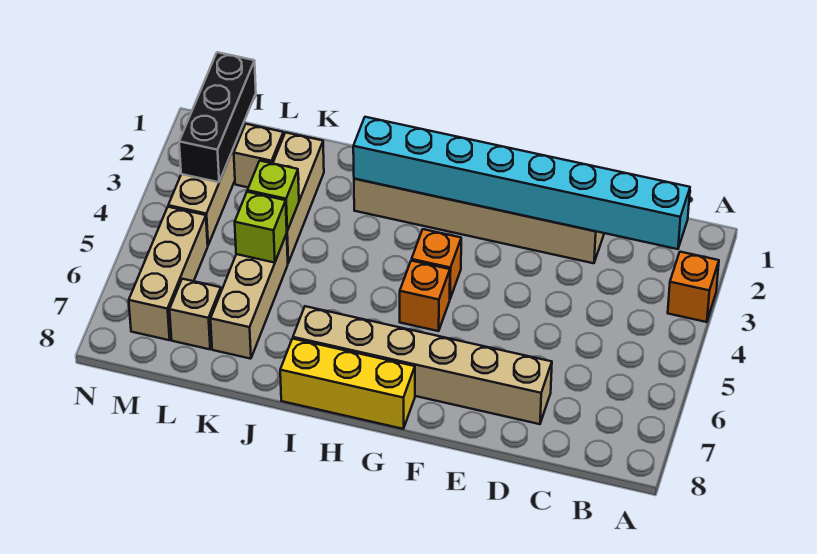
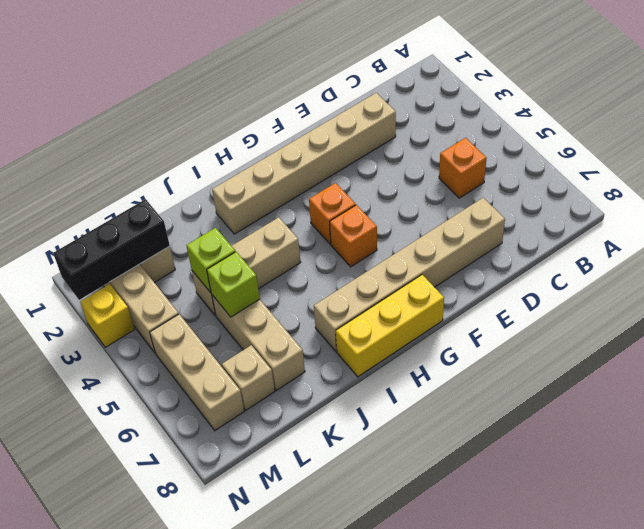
orange 1x1 brick [668,252,719,322] -> orange 1x1 brick moved to [439,138,486,198]
cyan 1x8 brick [353,117,690,249] -> none
tan 1x3 brick [273,132,324,263] -> tan 1x3 brick turned to [192,217,301,316]
black 1x3 brick [179,52,256,182] -> black 1x3 brick turned to [53,199,170,300]
none -> yellow 1x1 brick [80,284,134,347]

